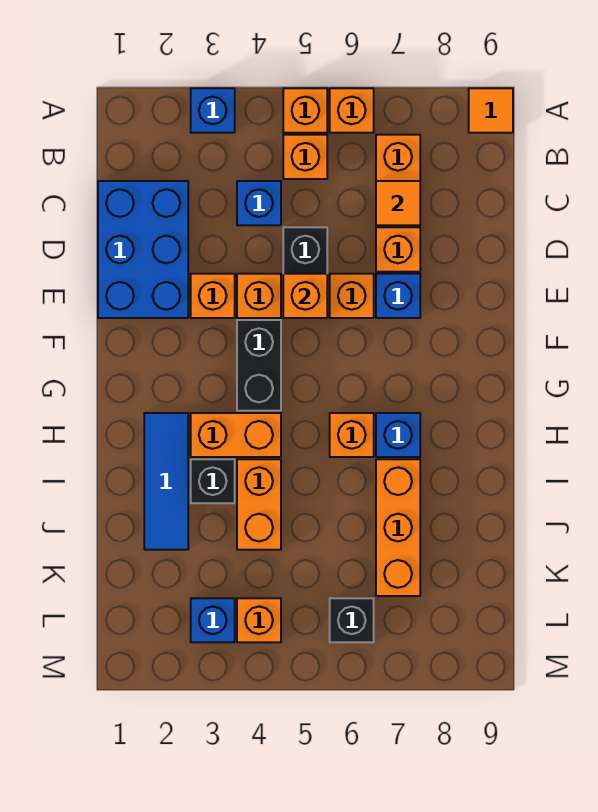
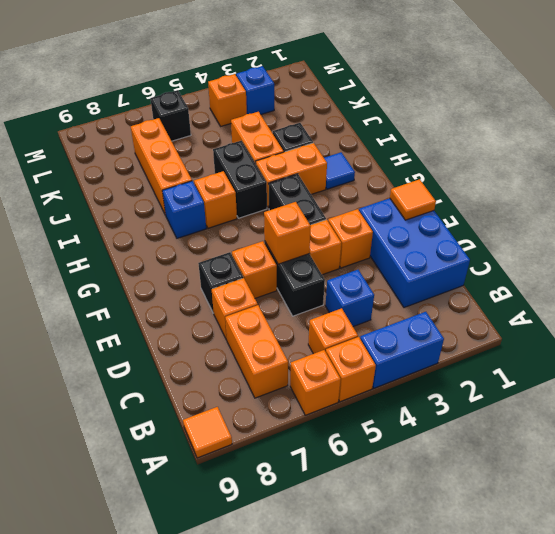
blue 1x1 brick [191,88,235,133] -> blue 1x2 brick [360,312,444,388]
orange 1x1 tile [376,181,420,225] -> orange 1x1 tile moved to [390,179,436,220]
blue 1x1 brick [376,274,420,318] -> black 1x1 brick [198,252,243,313]
blue 1x3 tile [144,413,188,550] -> blue 1x1 tile [324,152,355,189]
none -> black 1x2 brick [213,141,267,218]

